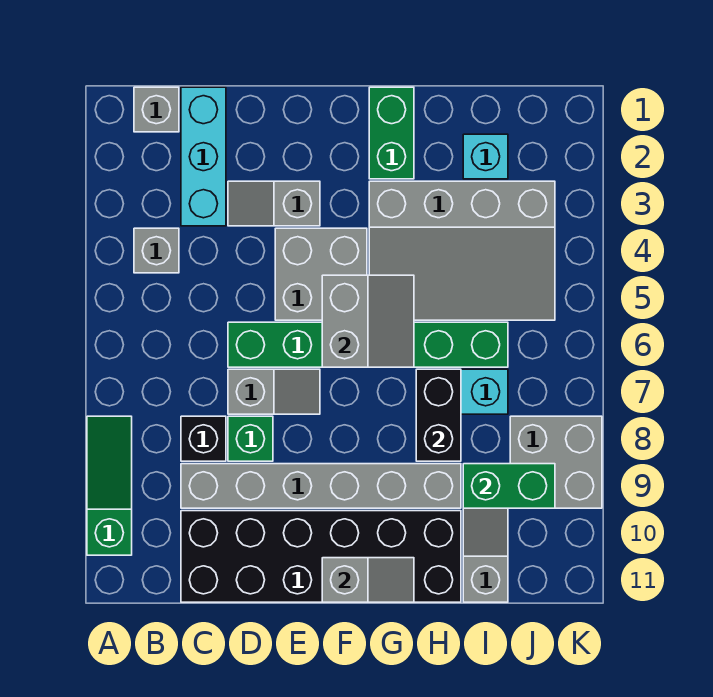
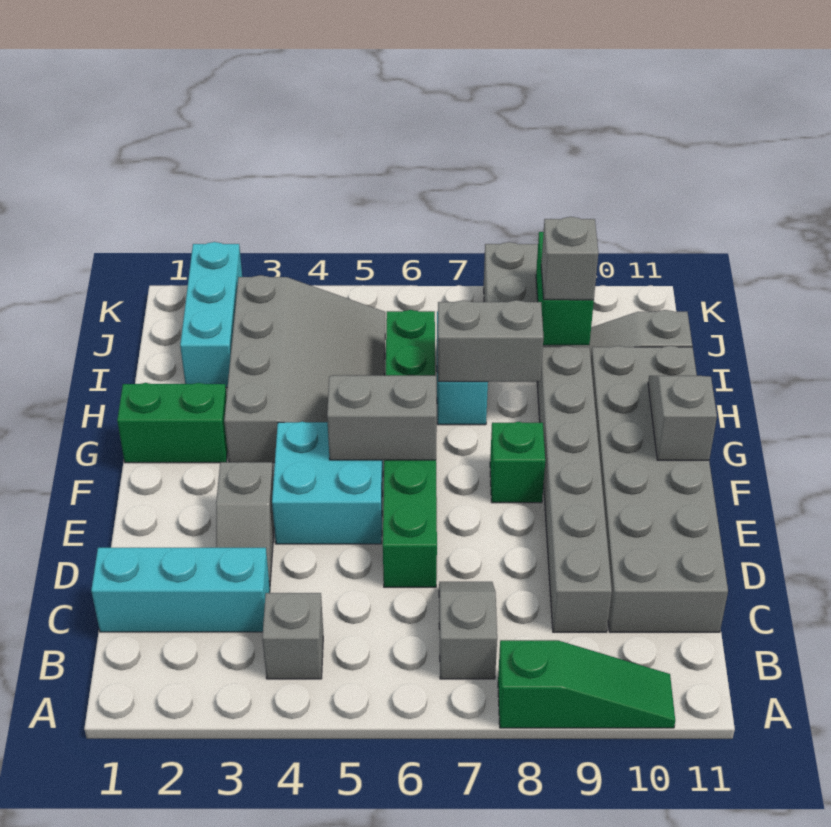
green 1x3 slope [87,416,132,555] -> green 1x3 slope turned to [498,640,675,728]
grey 1x1 brick [134,87,179,132] -> grey 1x1 brick moved to [541,217,598,300]
black 1x1 brick [181,416,226,461] -> none
black 2x6 brick [181,511,461,602] -> grey 2x6 brick [591,346,728,632]
grey 1x2 slope [228,369,320,414] -> grey 1x2 slope moved to [439,582,497,679]
green 1x1 brick [228,416,273,461] -> green 1x1 brick moved to [490,422,545,503]
grey 2x2 brick [275,228,367,320] -> cyan 2x2 brick [272,422,383,544]
black 1x2 brick [416,369,461,461] -> grey 1x2 brick [438,300,544,382]
cyan 1x1 brick [463,134,508,179] -> cyan 1x3 brick [180,242,242,388]

